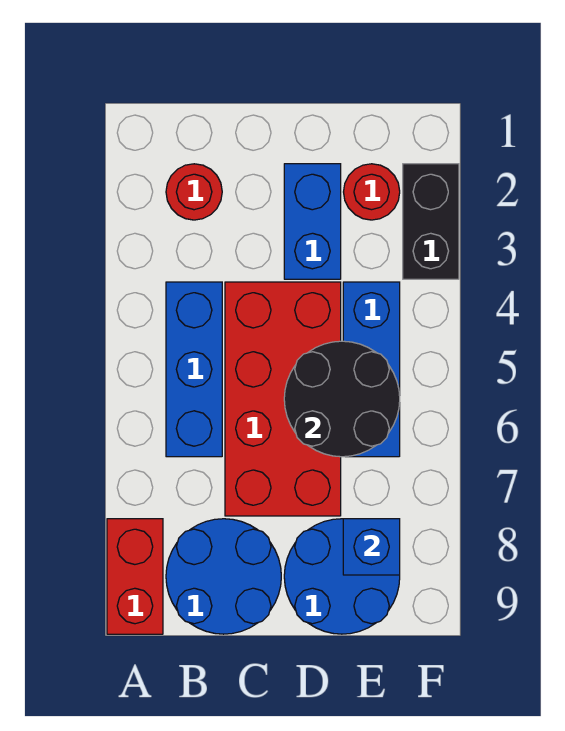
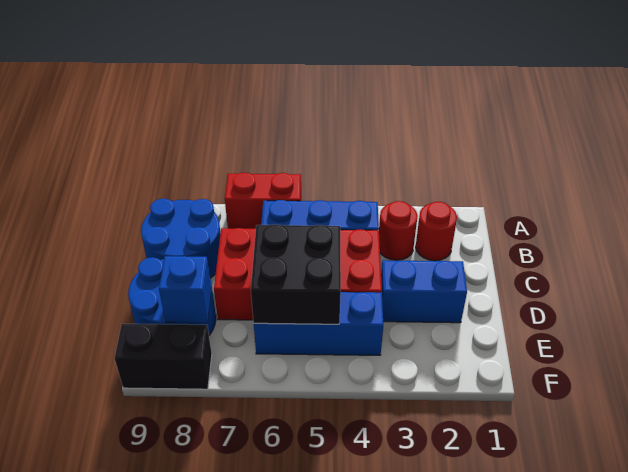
red 1x2 brick [107,519,163,634] -> red 1x2 brick moved to [225,173,301,229]
black 2x2 round brick [284,341,400,457] -> black 2x2 brick [251,225,341,324]
red 1x1 round brick [344,164,400,220] -> red 1x1 round brick moved to [379,201,418,260]
black 1x2 brick [403,164,459,279] -> black 1x2 brick moved to [115,324,212,389]

